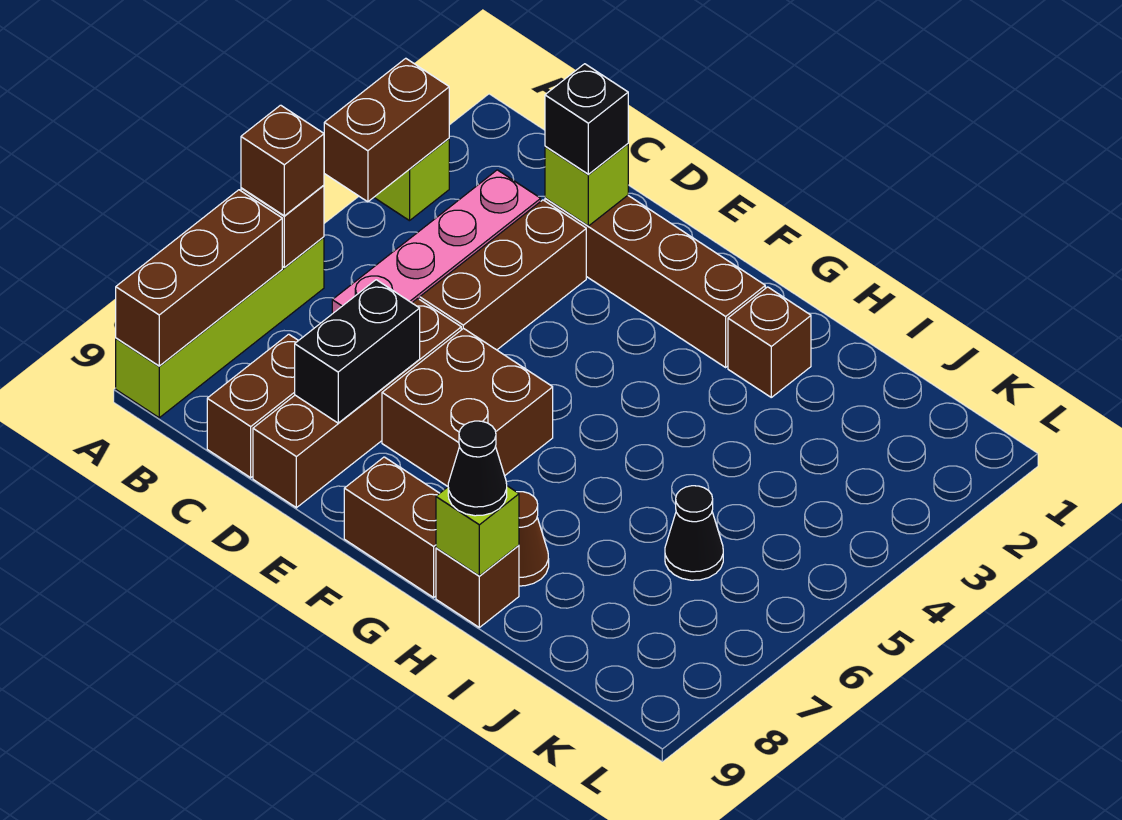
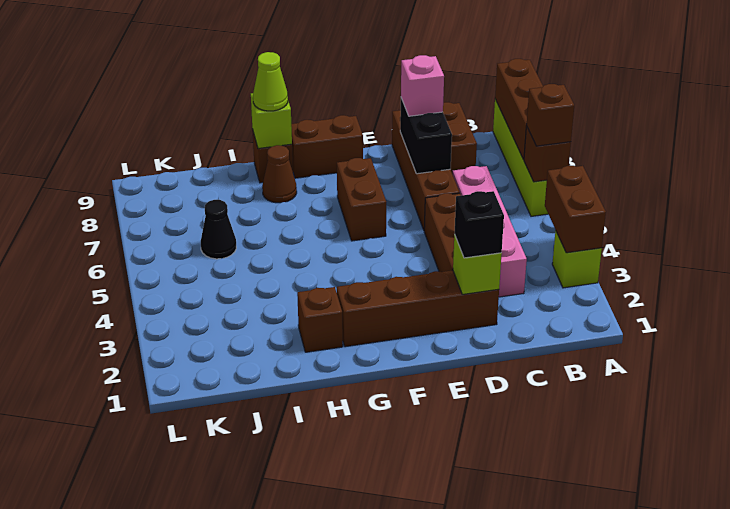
none -> pink 1x1 brick [401,55,444,116]
brown 2x2 brick [382,328,553,486] -> brown 1x2 brick [337,158,386,241]
black 1x1 cone [448,421,507,516] -> lime 1x1 cone [253,52,288,111]

